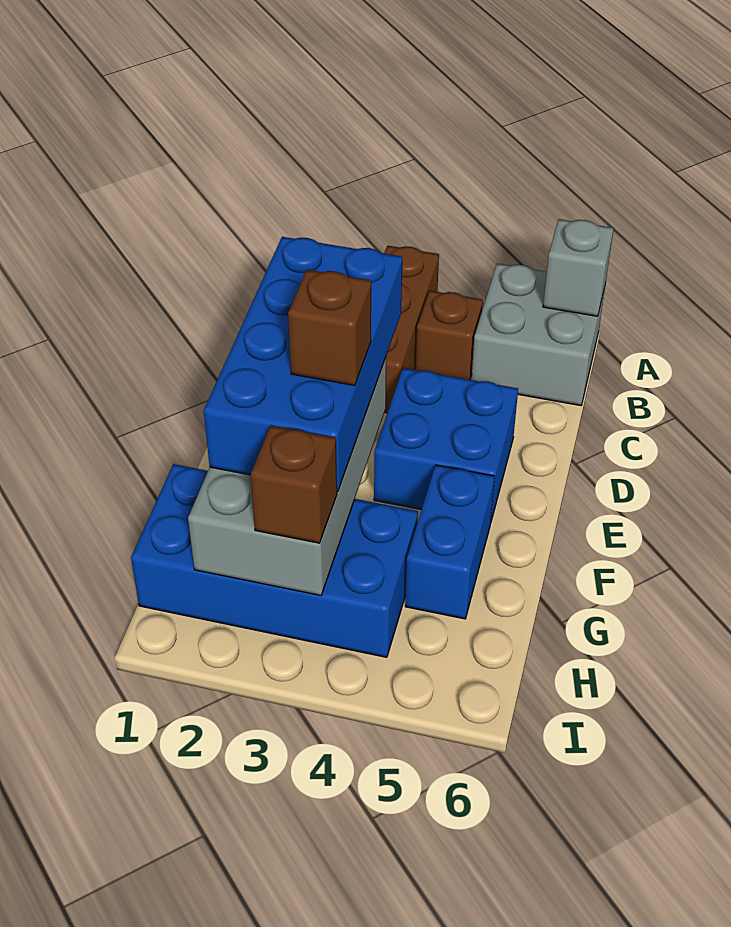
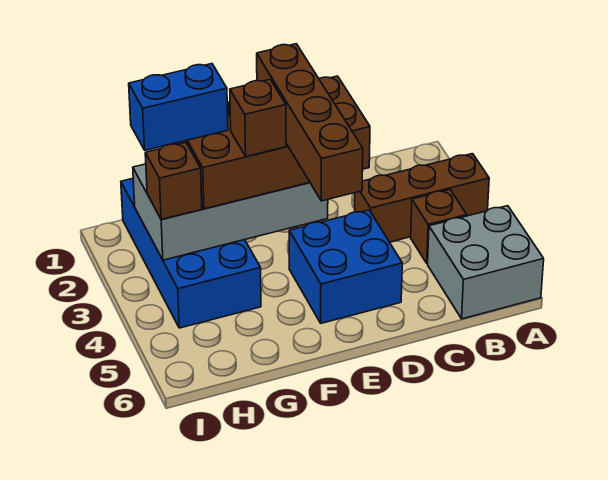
grey 1x1 brick [543,219,614,316] -> none
blue 2x4 brick [204,237,402,492] -> brown 2x4 brick [174,76,370,209]
none -> brown 1x4 brick [257,44,363,201]
blue 1x2 brick [405,465,495,619] -> blue 1x2 brick moved to [129,64,228,150]

